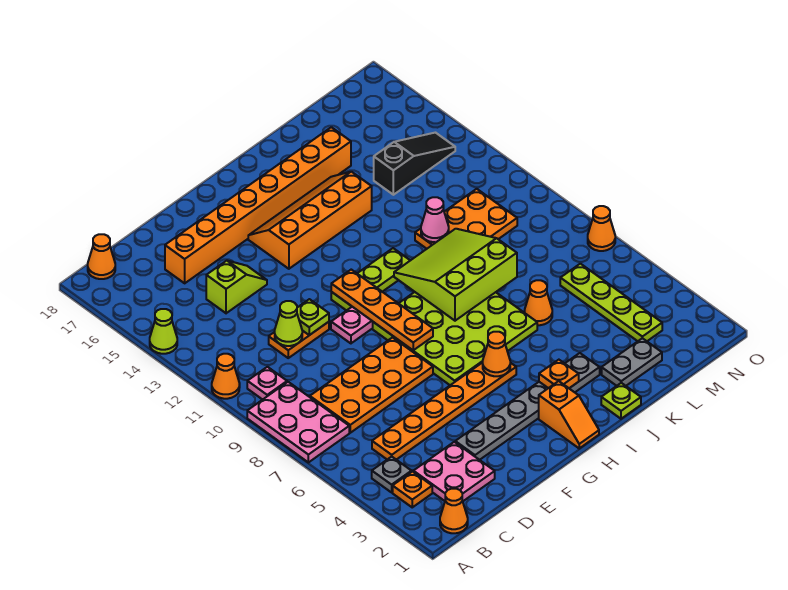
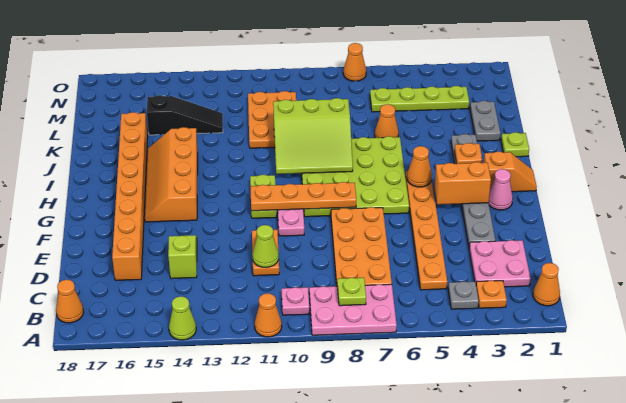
lime 1x1 plate [297,299,329,335] -> lime 1x1 plate moved to [337,278,366,306]
none -> orange 1x2 brick [434,162,491,205]
lime 1x3 plate [331,248,410,311] -> lime 1x2 plate [250,175,277,218]
lime 3x3 slope [394,229,517,321] -> lime 3x3 slope turned to [273,98,353,174]
pink 1x1 cone [421,197,449,242] -> pink 1x1 cone moved to [489,169,513,210]
black 1x3 slope [374,133,455,195] -> black 1x3 slope turned to [147,95,223,135]

